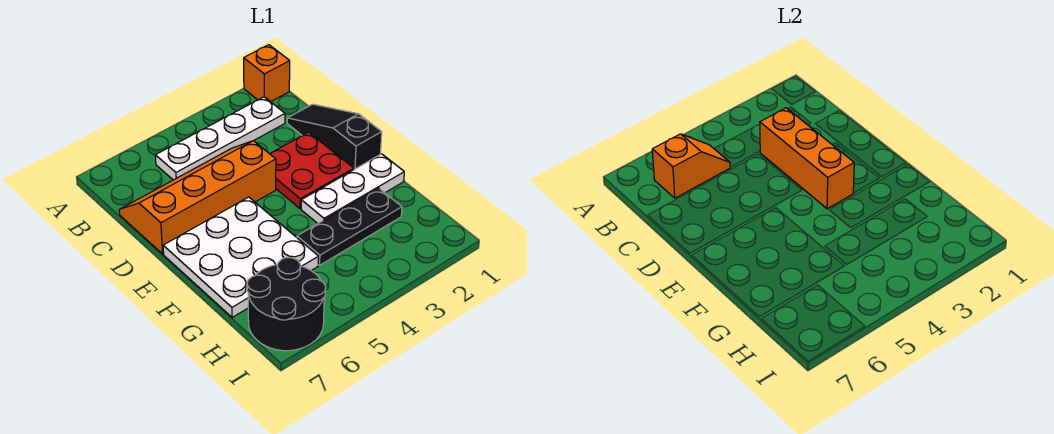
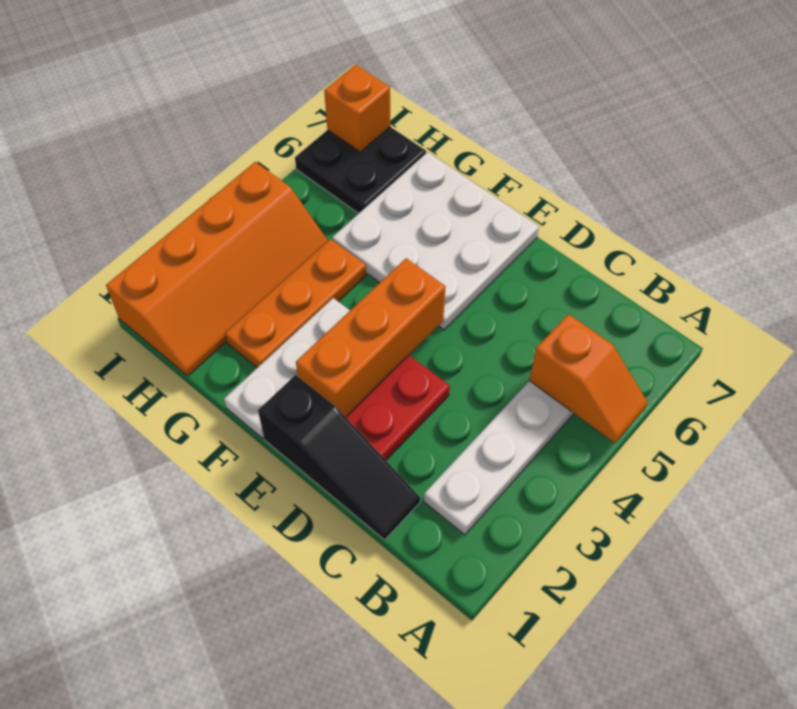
orange 1x1 brick [244,45,290,102] -> orange 1x1 brick moved to [324,65,390,152]
orange 1x2 slope [652,134,730,198] -> orange 1x2 slope turned to [529,314,648,443]
orange 1x3 brick [760,108,854,209] -> orange 1x3 brick turned to [296,258,445,417]
orange 2x4 slope [119,141,276,254] -> orange 2x4 slope moved to [106,162,328,376]
black 1x3 plate [297,188,402,265] -> orange 1x3 plate [225,239,366,368]
black 2x2 round brick [247,258,326,351] -> black 2x2 plate [295,127,426,214]

